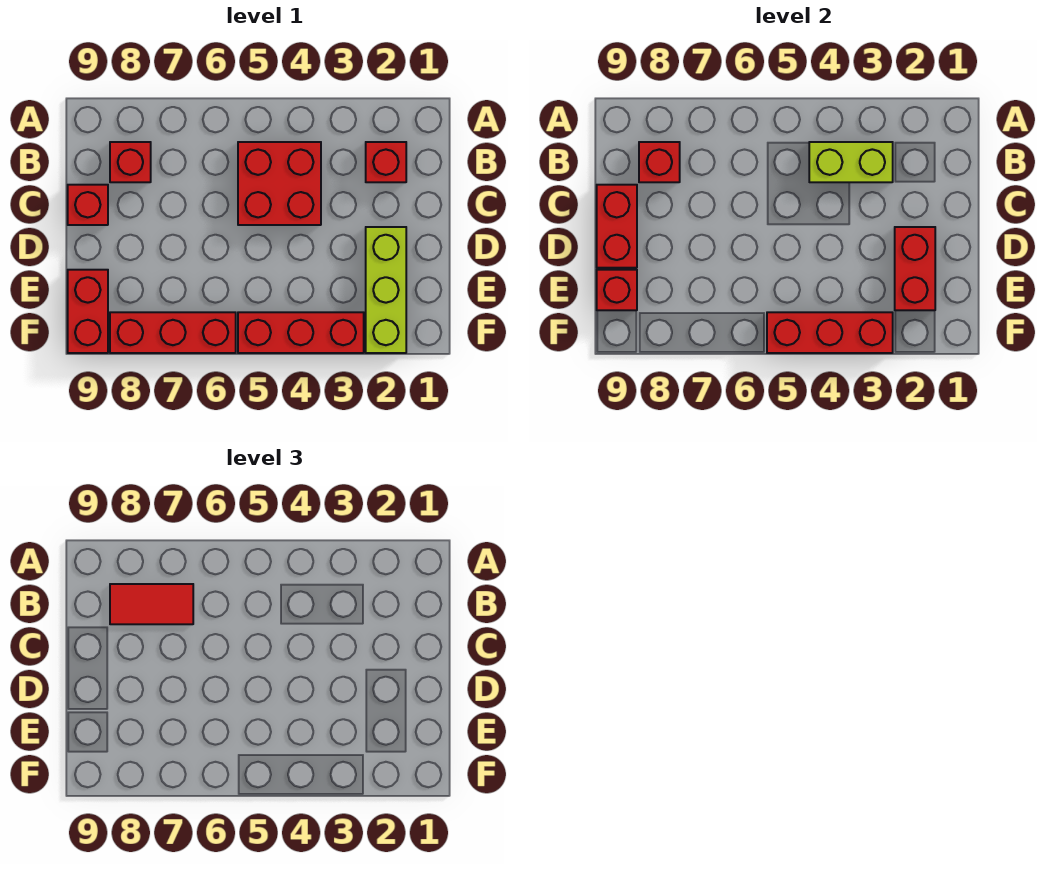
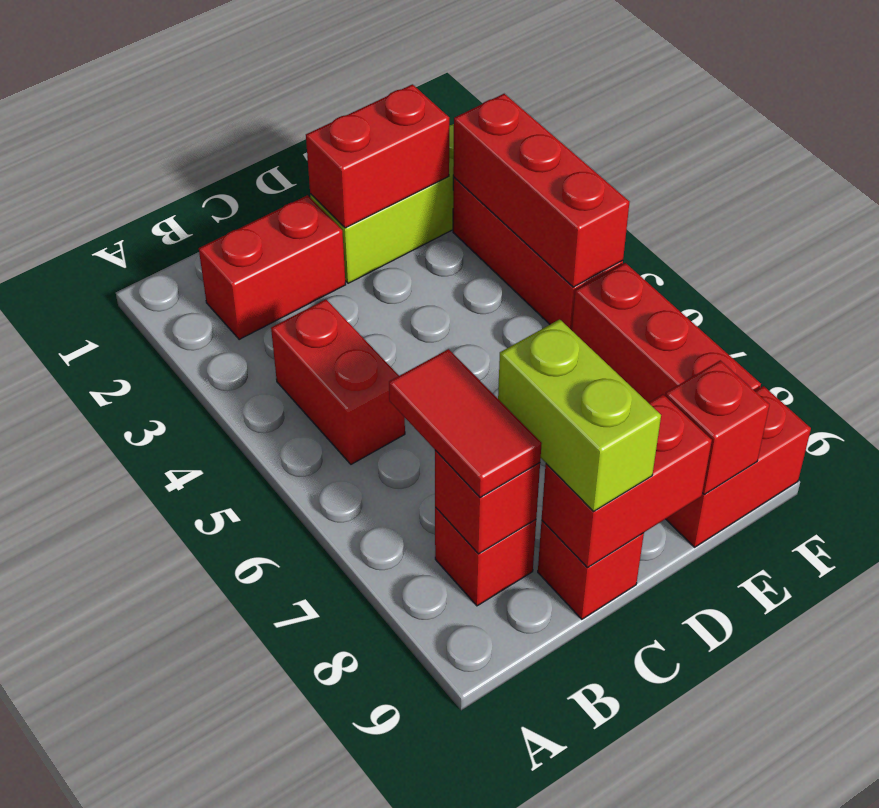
red 1x1 brick [366,142,406,182] -> red 1x2 brick [199,195,346,339]
lime 1x2 brick [809,142,893,182] -> lime 1x2 brick moved to [498,319,661,511]
red 2x2 brick [238,142,321,225] -> red 1x2 brick [271,299,405,464]

